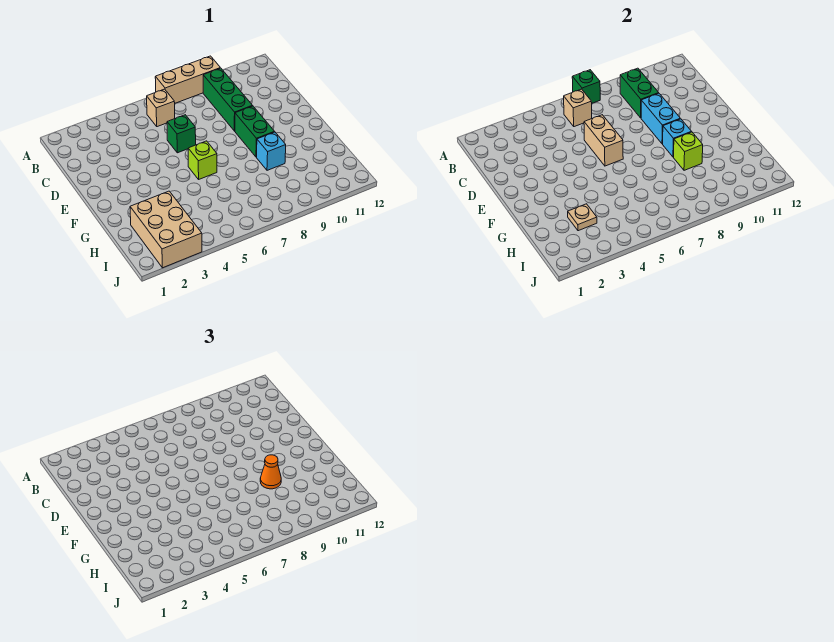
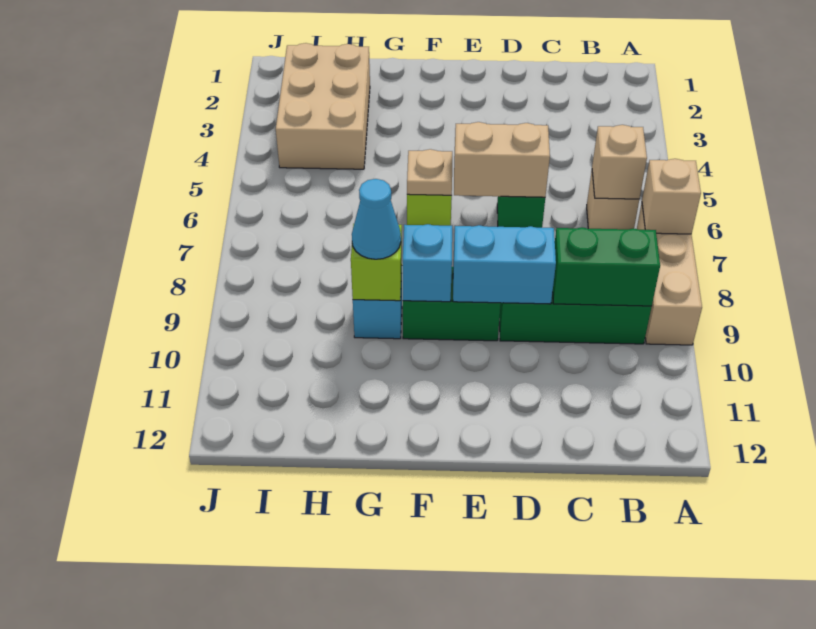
green 1x1 brick [572,70,600,103] -> tan 1x1 brick [642,159,701,234]
orange 1x1 cone [260,455,281,489] -> cyan 1x1 cone [352,179,401,259]
tan 2x3 brick [130,191,202,268] -> tan 2x3 brick turned to [276,43,370,169]
tan 1x1 plate [568,204,597,231] -> tan 1x1 plate moved to [407,149,452,195]

